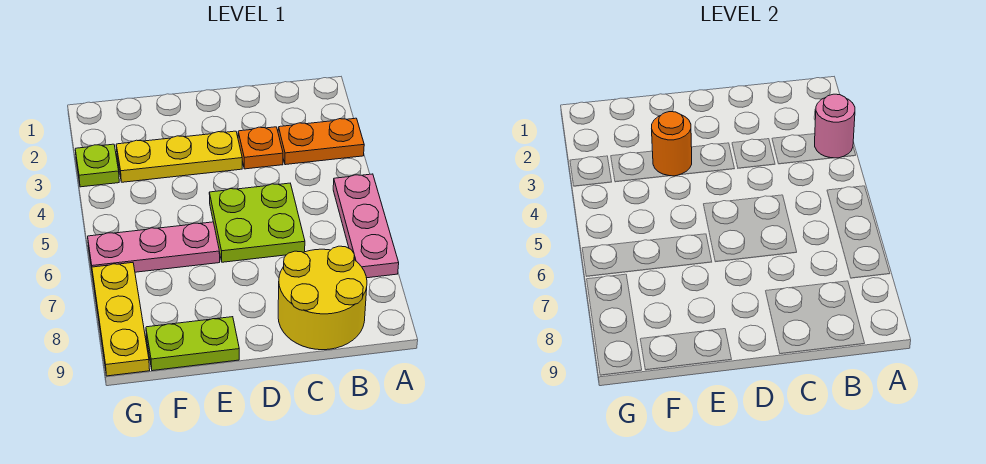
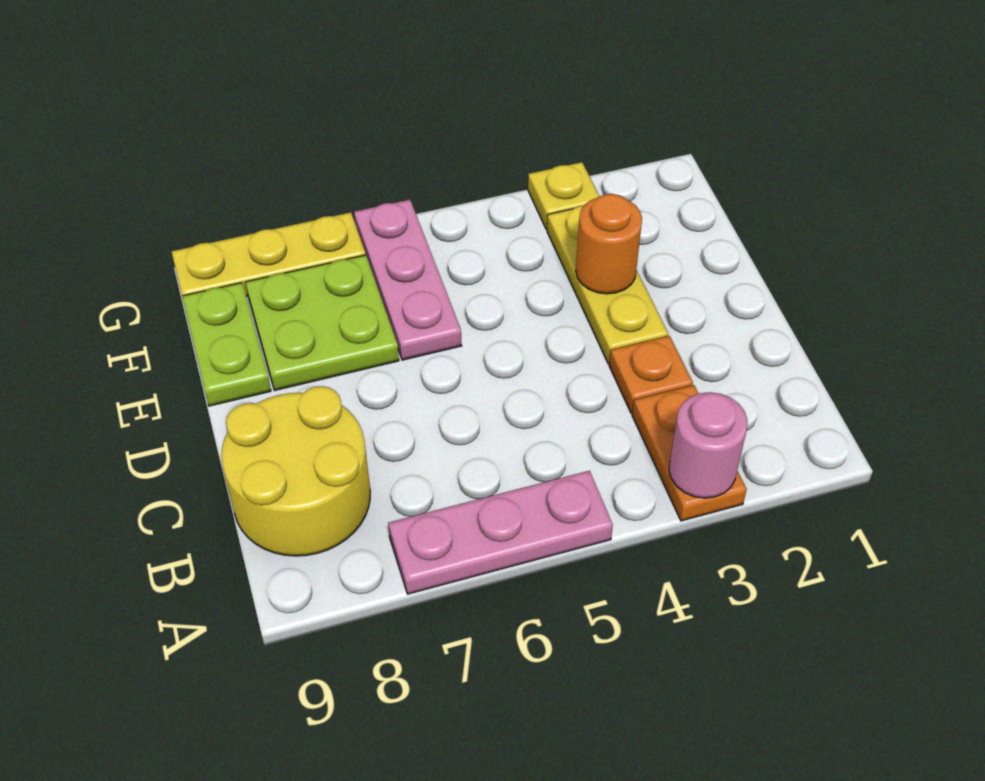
lime 2x2 plate [209,183,305,262] -> lime 2x2 plate moved to [246,255,399,391]
lime 1x1 plate [75,144,119,187] -> yellow 1x1 plate [528,162,599,229]

